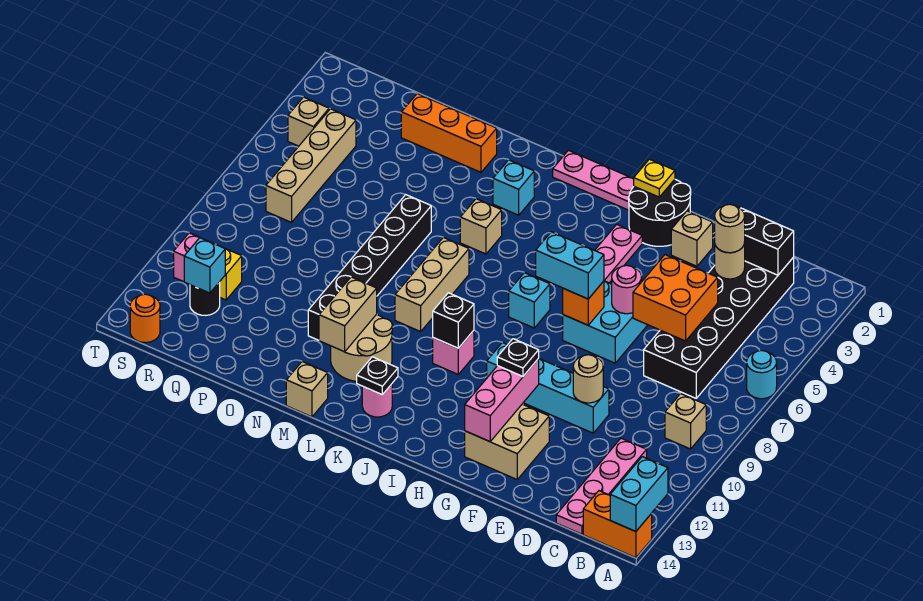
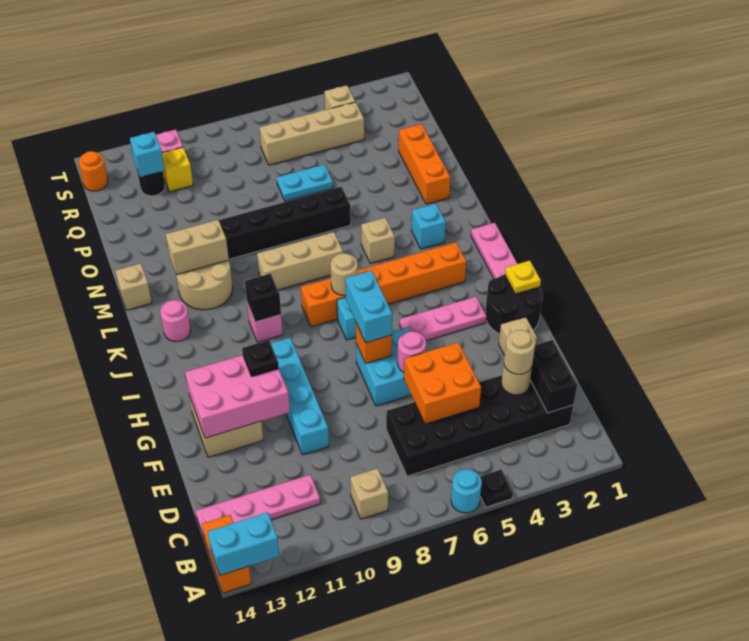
tan 1x1 round brick [573,355,603,403] -> tan 1x1 round brick moved to [330,253,358,296]
pink 1x3 brick [465,359,539,442] -> pink 2x3 brick [185,355,290,438]
none -> orange 1x6 brick [301,242,466,327]
black 1x1 plate [357,357,398,394] -> black 1x1 plate moved to [480,469,513,507]
none -> cyan 1x2 plate [277,164,333,201]

